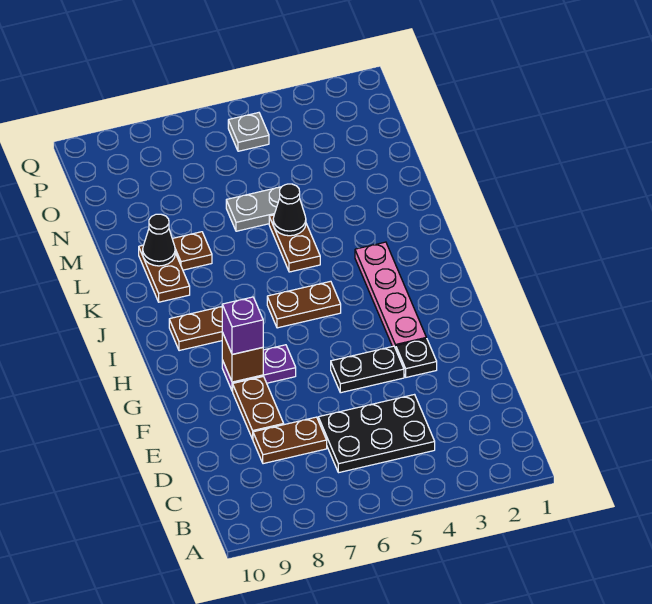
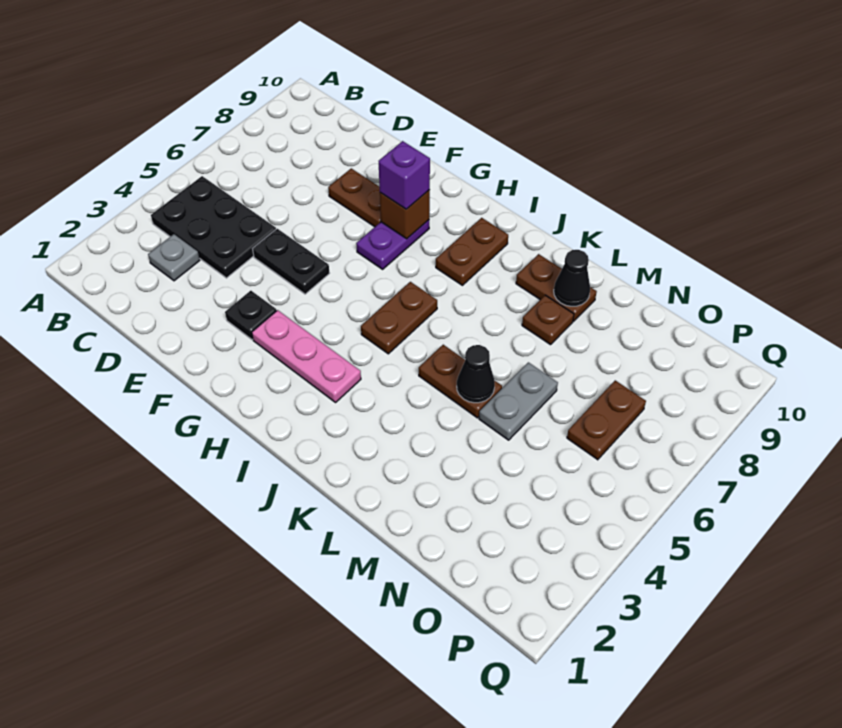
black 2x3 plate [318,395,435,473] -> black 2x3 plate turned to [151,176,276,278]
brown 1x2 plate [253,417,327,464] -> brown 1x2 plate moved to [567,380,646,460]
black 1x2 plate [331,346,404,393] -> black 1x2 plate turned to [253,229,330,294]
pink 1x4 plate [355,242,426,349] -> pink 1x3 plate [252,310,361,402]
grey 1x1 plate [228,113,269,151] -> grey 1x1 plate moved to [148,234,200,281]

